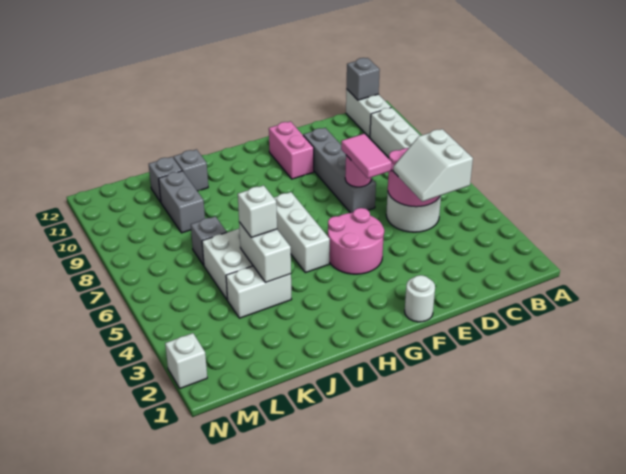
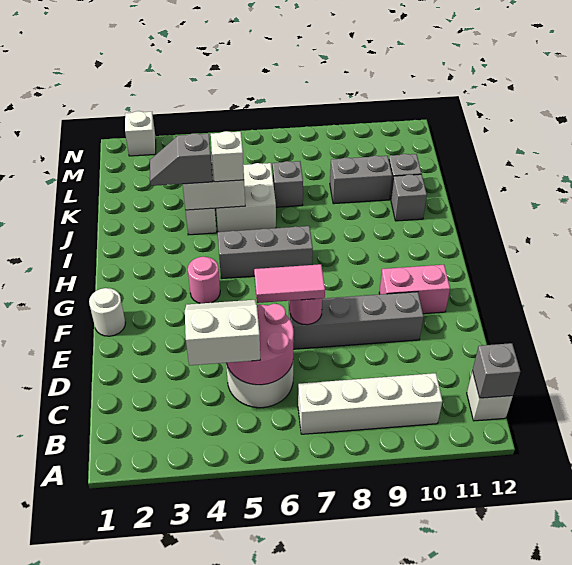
white 1x2 brick [346,89,391,138] -> white 1x1 brick [467,371,513,421]
pink 2x2 round brick [328,208,384,274] -> pink 1x1 round brick [188,257,220,303]
white 1x3 brick [274,192,330,273] -> grey 1x3 brick [218,226,313,279]
none -> grey 1x2 slope [150,133,213,186]

